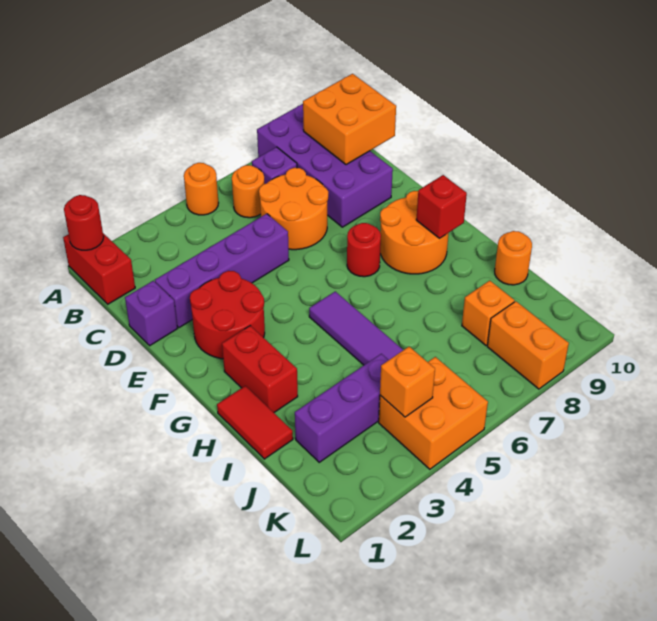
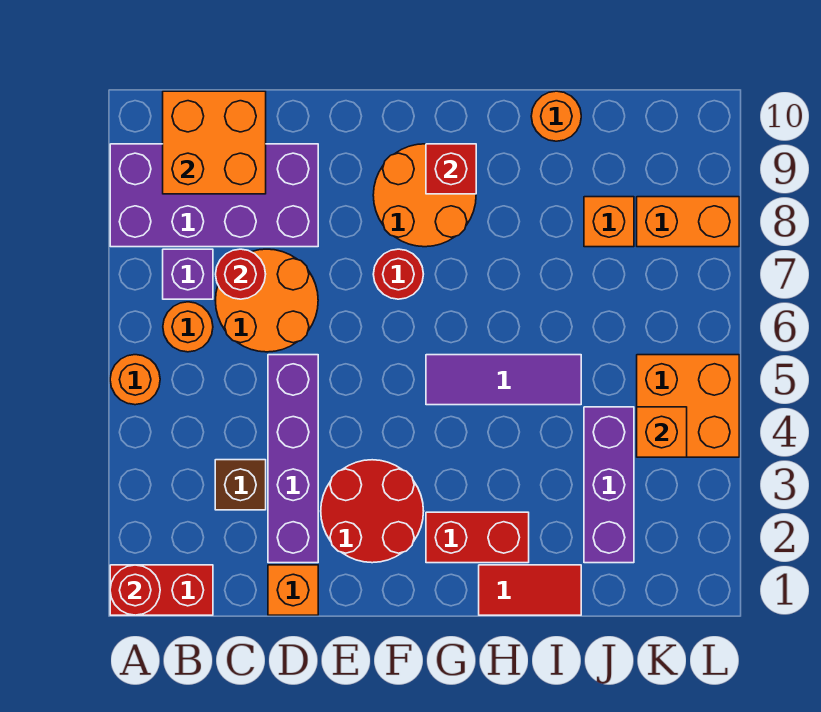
none -> brown 1x1 brick [215,460,266,510]
none -> red 1x1 round brick [216,249,266,299]
purple 1x1 brick [125,281,178,346] -> orange 1x1 brick [268,565,318,615]

